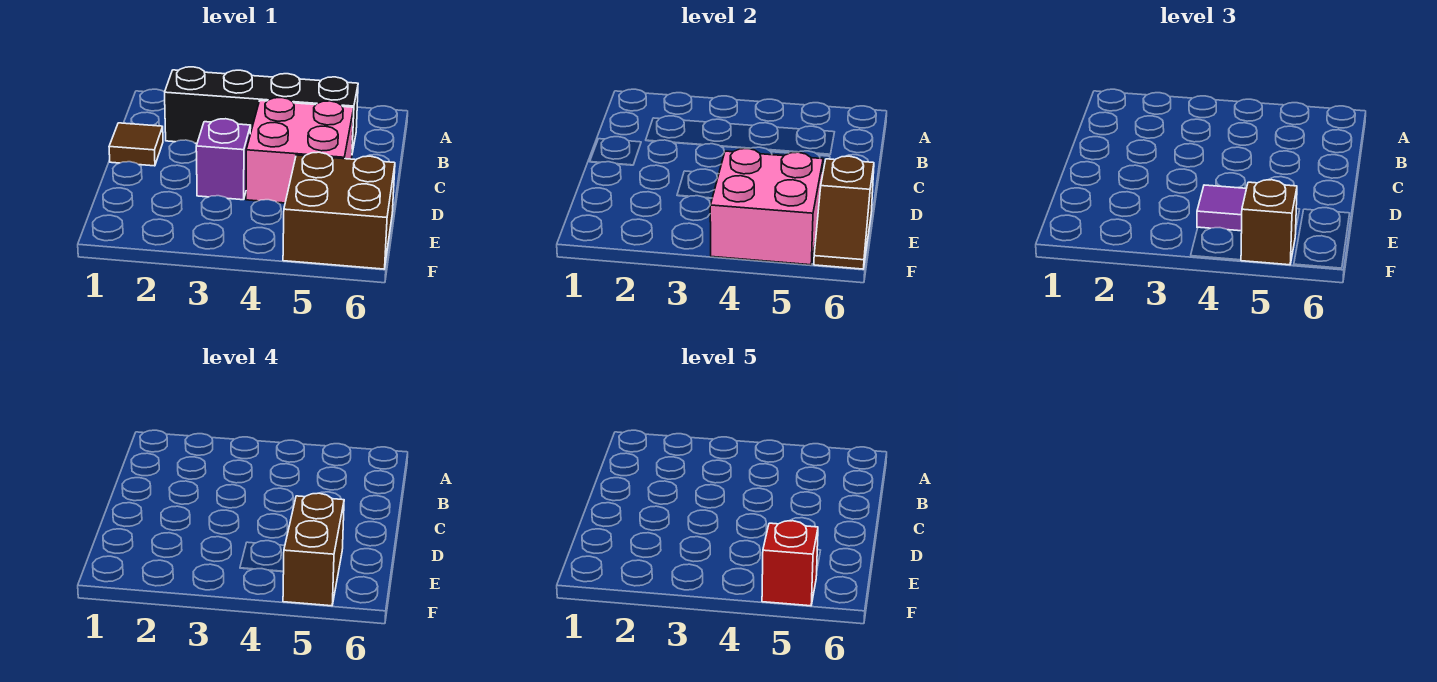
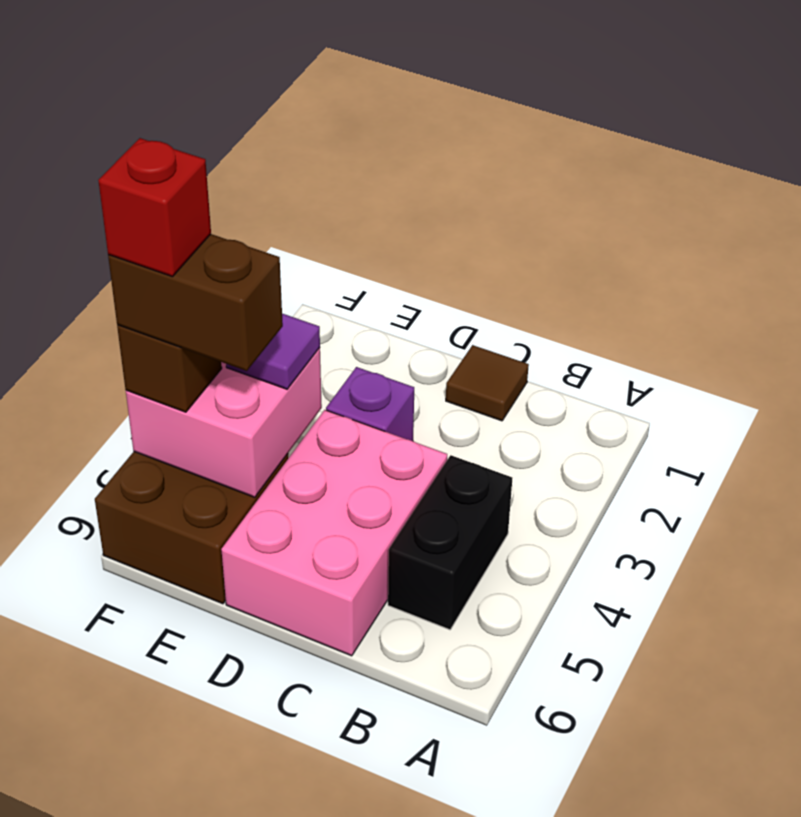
black 1x4 brick [165,67,358,153] -> black 1x2 brick [388,455,512,630]
pink 2x2 brick [246,98,354,203] -> pink 2x3 brick [221,410,447,656]
brown 1x2 slope [814,156,874,269] -> none

